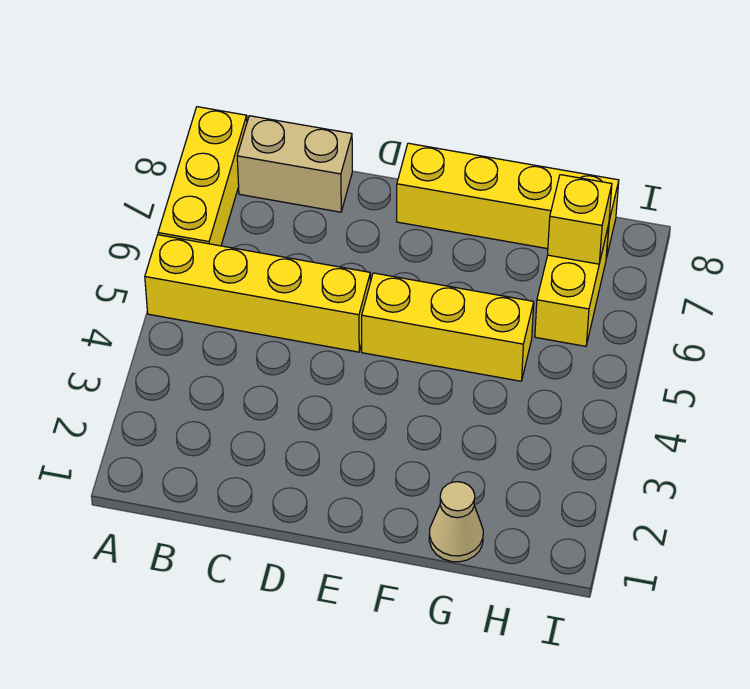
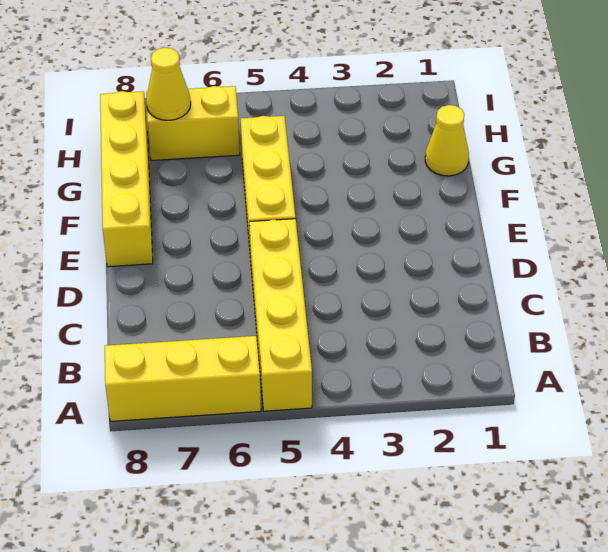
tan 1x2 brick [237,116,352,212] -> none
tan 1x1 cone [429,482,483,562] -> yellow 1x1 cone [425,105,469,176]
yellow 1x1 brick [548,175,612,264] -> yellow 1x1 cone [146,48,191,120]

